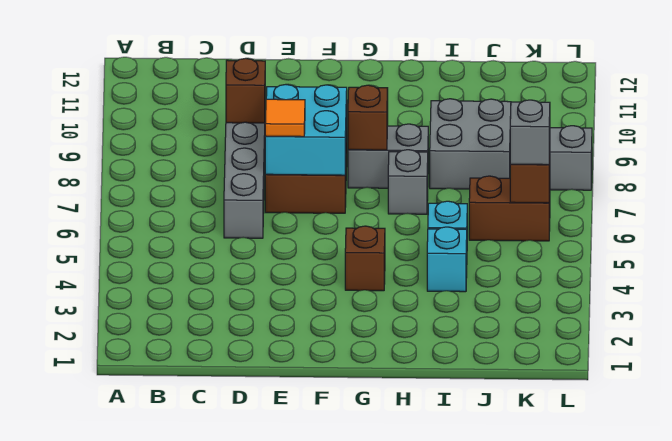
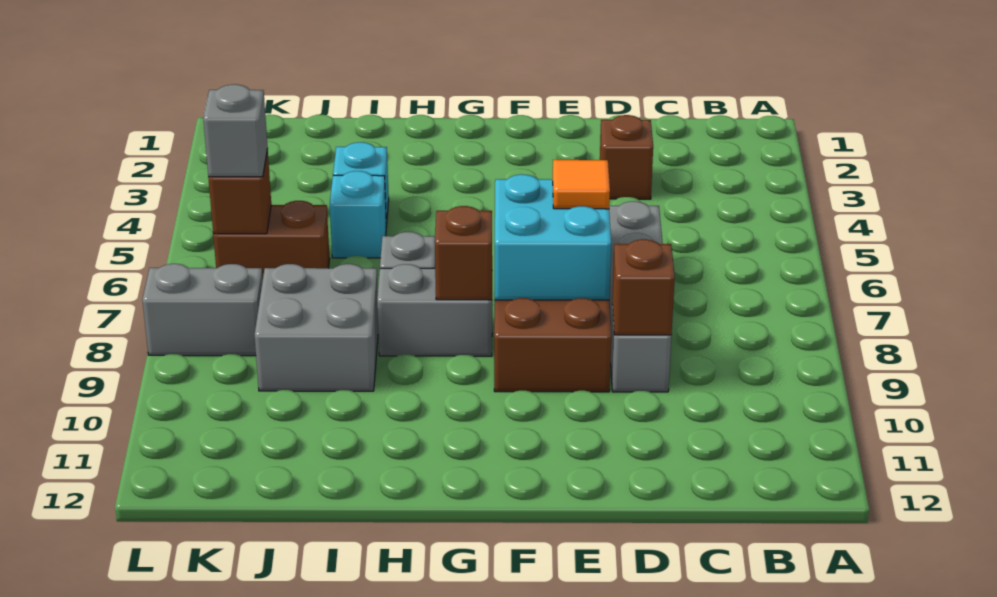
brown 1x1 brick [345,226,385,291] -> brown 1x1 brick moved to [600,115,653,199]

